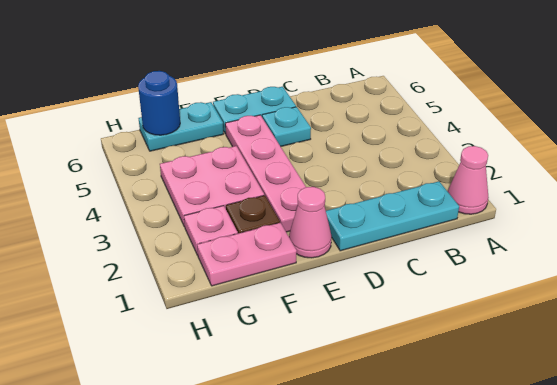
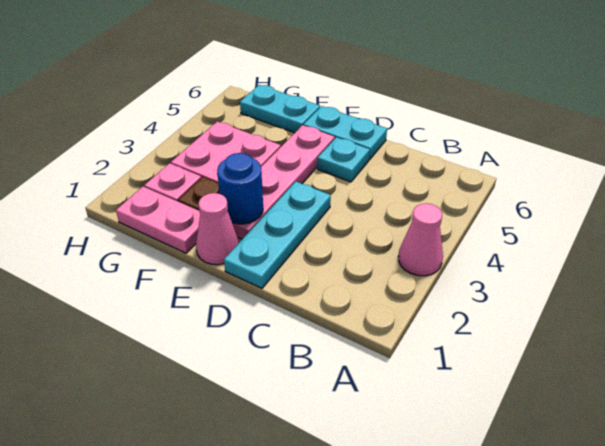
pink 1x1 cone [448,146,489,214] -> pink 1x1 cone moved to [398,203,443,276]
cyan 1x3 plate [326,181,459,251] -> cyan 1x3 plate turned to [224,181,331,288]
blue 1x1 round brick [138,71,180,135] -> blue 1x1 round brick moved to [217,153,263,224]

